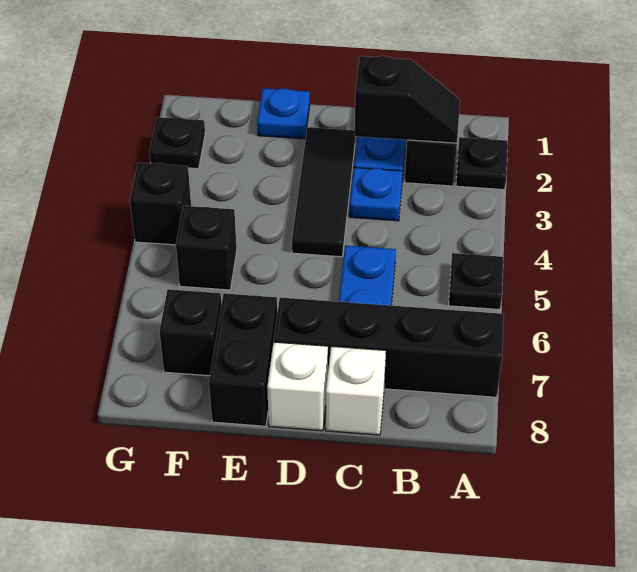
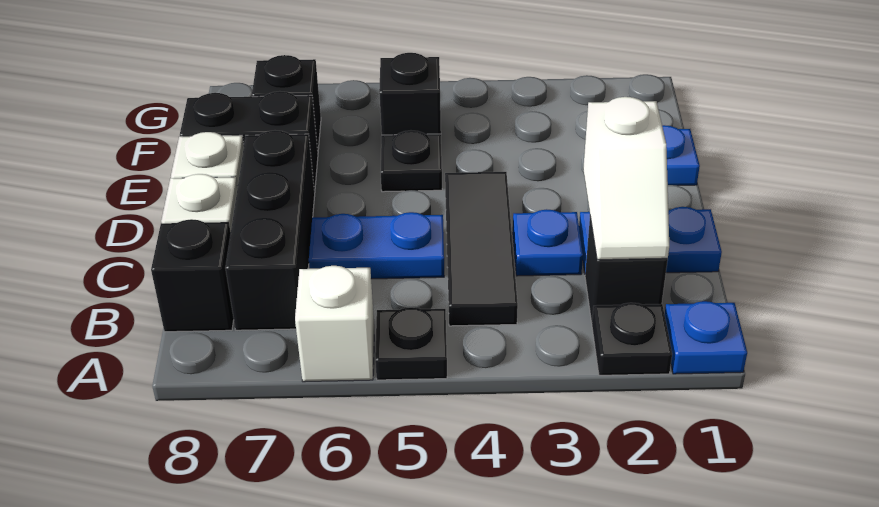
none -> blue 1x1 plate [664,301,747,374]
none -> white 1x1 brick [295,266,374,382]
black 1x4 brick [274,297,504,397] -> black 1x3 brick [225,131,315,330]
black 1x2 slope [354,56,460,143] -> white 1x2 slope [583,97,669,260]
black 1x3 tile [292,127,355,257] -> black 1x3 tile turned to [445,172,518,326]
black 1x1 plate [149,117,205,169] -> black 1x1 plate moved to [381,131,442,192]
black 1x1 brick [130,163,191,245] -> black 1x1 brick moved to [151,219,234,332]

